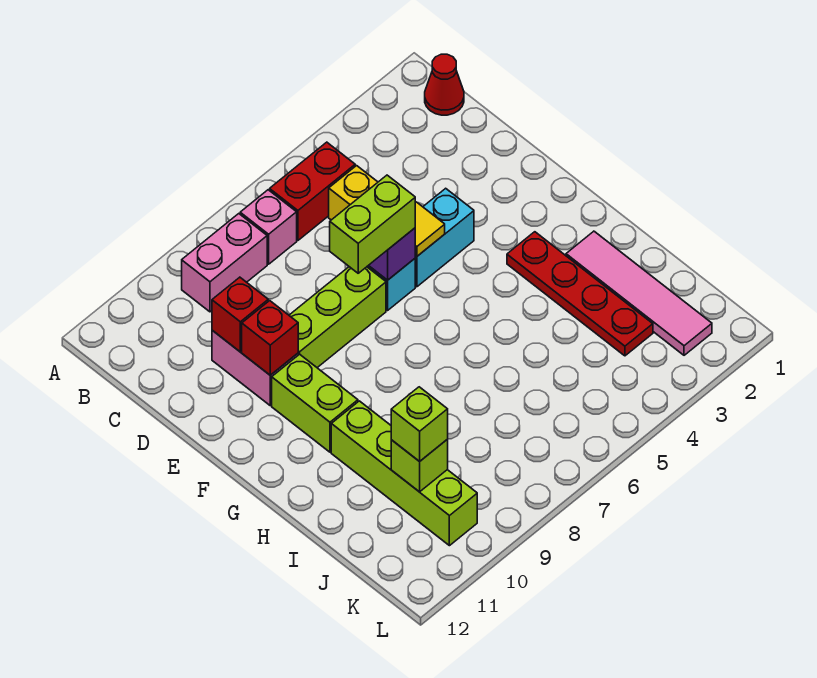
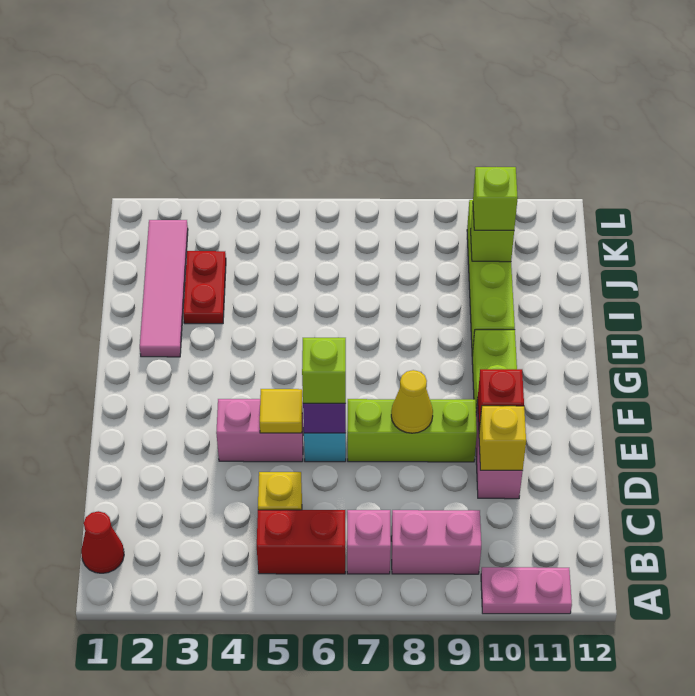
none -> pink 1x2 plate [481,567,572,614]
red 1x1 brick [212,277,268,352] -> yellow 1x1 brick [479,406,526,470]
cyan 1x2 brick [415,188,474,287] -> pink 1x2 brick [216,399,303,462]
lime 1x2 brick [330,175,415,273] -> lime 1x1 brick [302,337,346,403]
none -> yellow 1x1 cone [391,370,433,433]
red 1x4 plate [507,232,653,356] -> red 1x2 plate [183,251,226,324]

